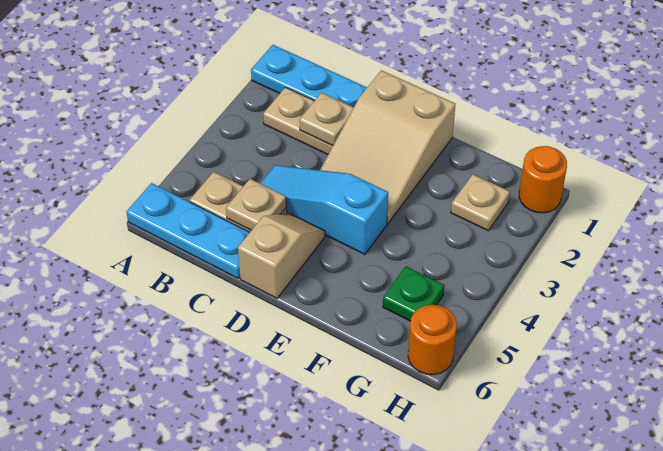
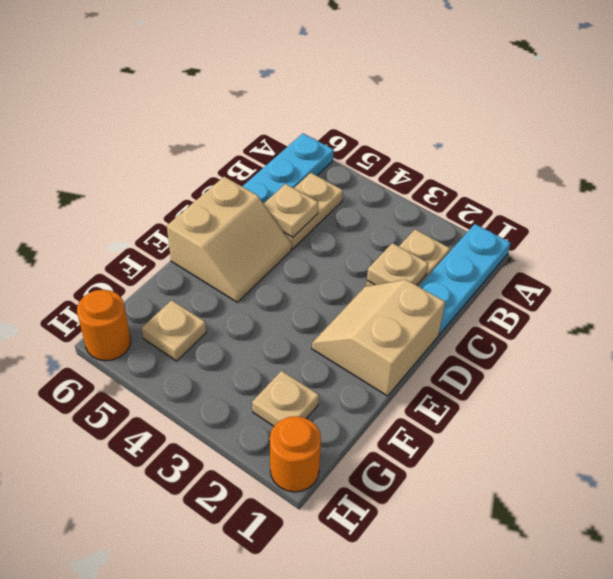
cyan 1x3 slope [260,165,388,254] -> none
tan 2x3 slope [320,70,455,224] -> tan 2x2 slope [312,280,445,396]
tan 1x2 slope [238,213,325,298] -> tan 2x2 slope [167,177,292,302]
green 1x1 plate [383,266,444,321] -> tan 1x1 plate [141,300,206,361]

